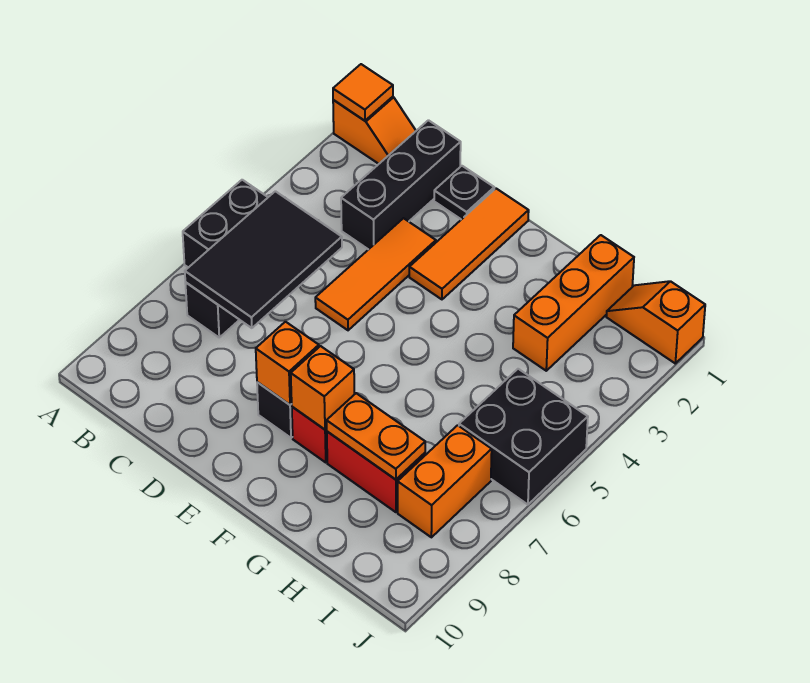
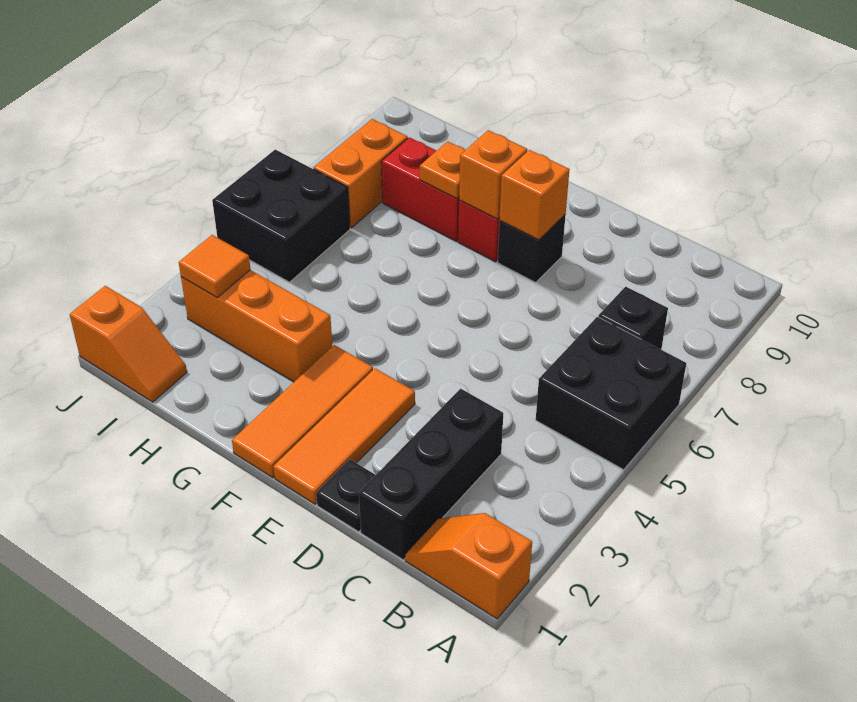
orange 1x1 tile [333,64,393,121] -> orange 1x1 tile moved to [179,235,251,297]
black 2x3 tile [185,191,342,328] -> none
orange 1x3 tile [315,218,436,330] -> orange 1x3 tile moved to [232,345,373,478]
orange 1x2 plate [326,393,425,480] -> orange 1x1 plate [420,141,465,199]
orange 1x3 brick [513,235,634,371] -> orange 1x3 brick turned to [181,270,332,382]

